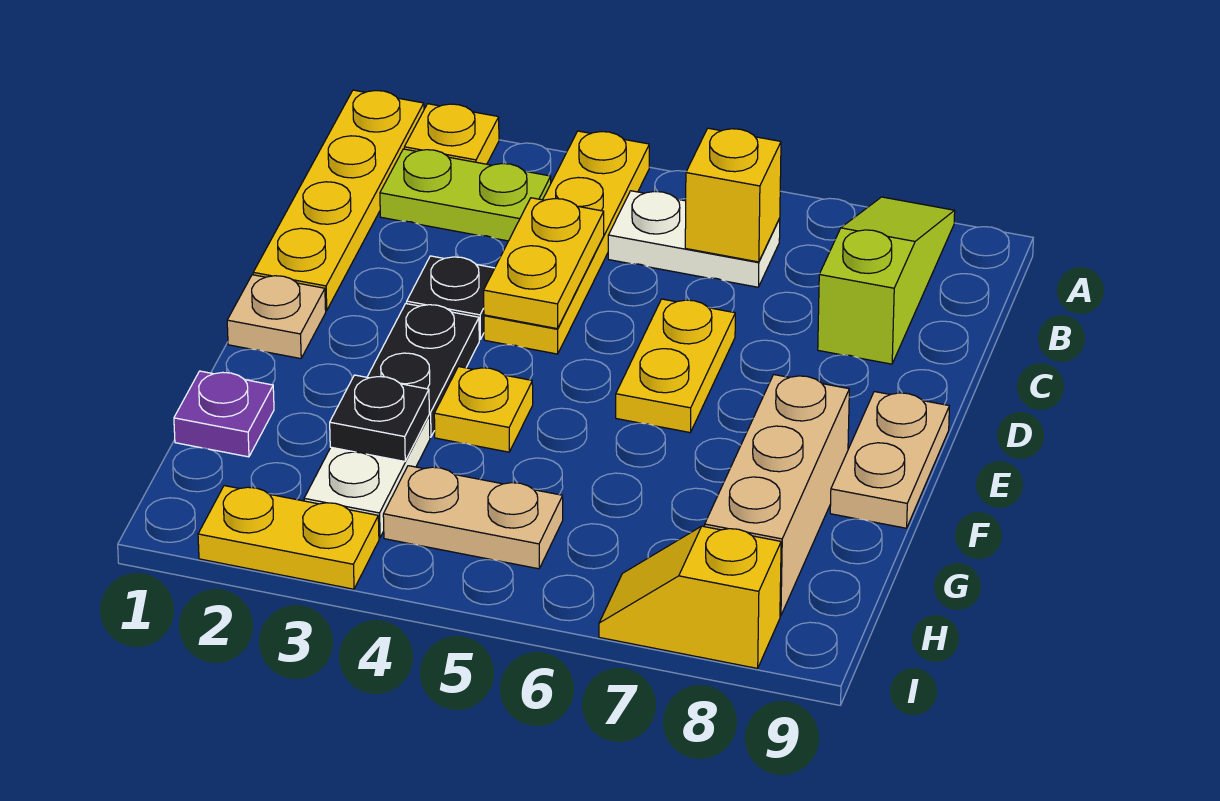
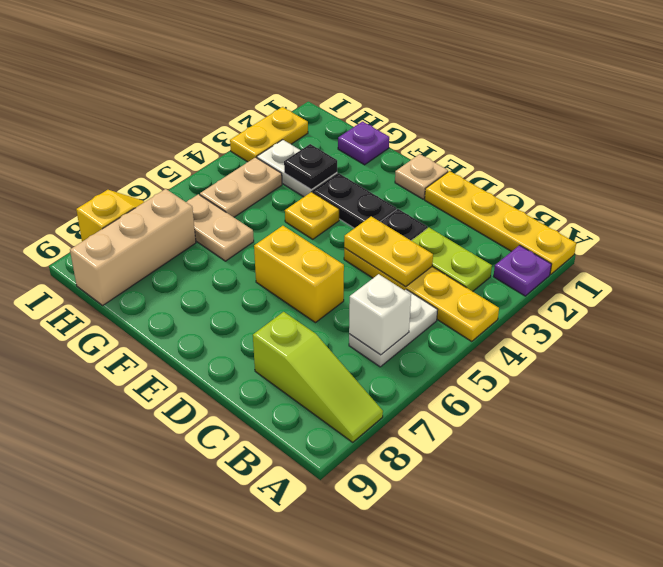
yellow 1x1 plate [404,104,499,164] -> purple 1x1 plate [493,245,551,296]
lime 1x2 plate [380,149,551,241] -> lime 1x2 plate turned to [411,228,492,291]
yellow 1x1 brick [685,128,781,262] -> white 1x1 brick [349,274,411,355]
yellow 1x2 plate [616,299,735,432] -> yellow 1x2 brick [254,226,344,323]
tan 1x2 plate [830,392,949,528] -> tan 1x2 plate moved to [186,194,254,261]
tan 1x3 brick [705,375,849,616] -> tan 1x3 brick turned to [70,189,196,305]

